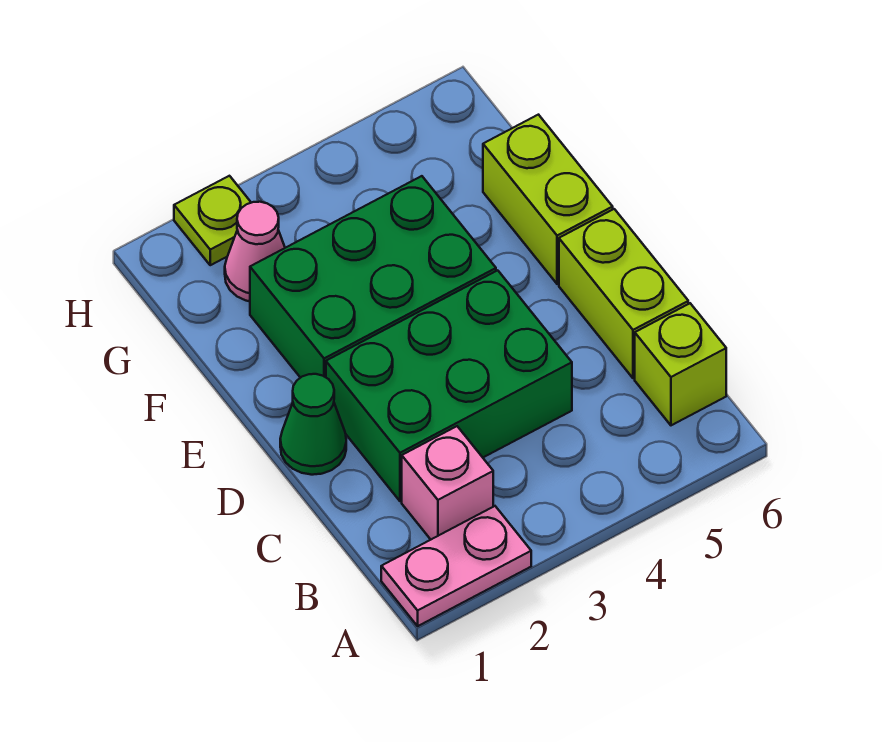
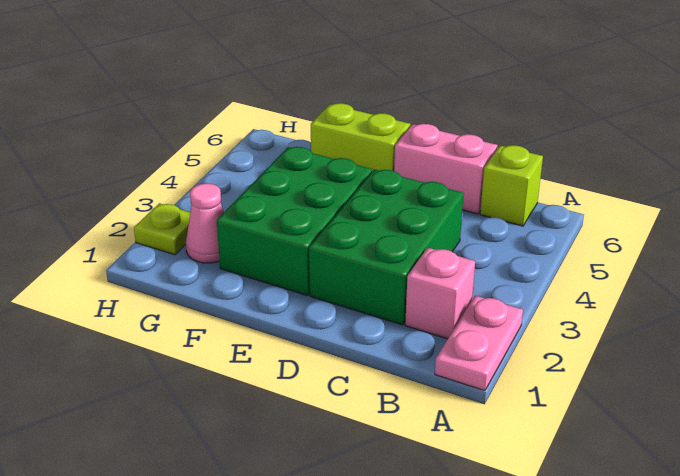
lime 1x2 brick [559,209,688,378] -> pink 1x2 brick [394,124,498,214]
green 1x1 cone [280,374,346,475] -> none

